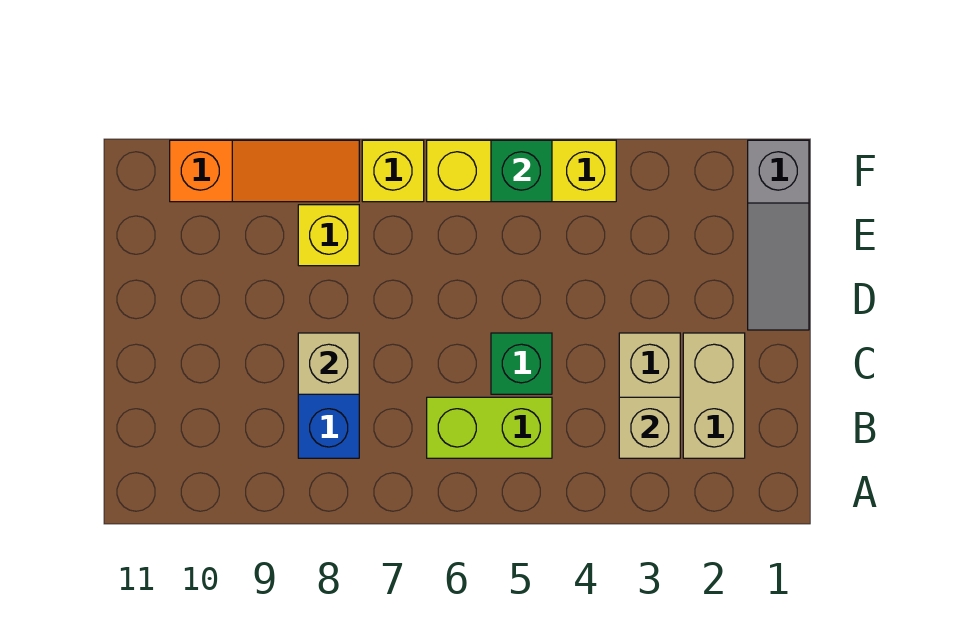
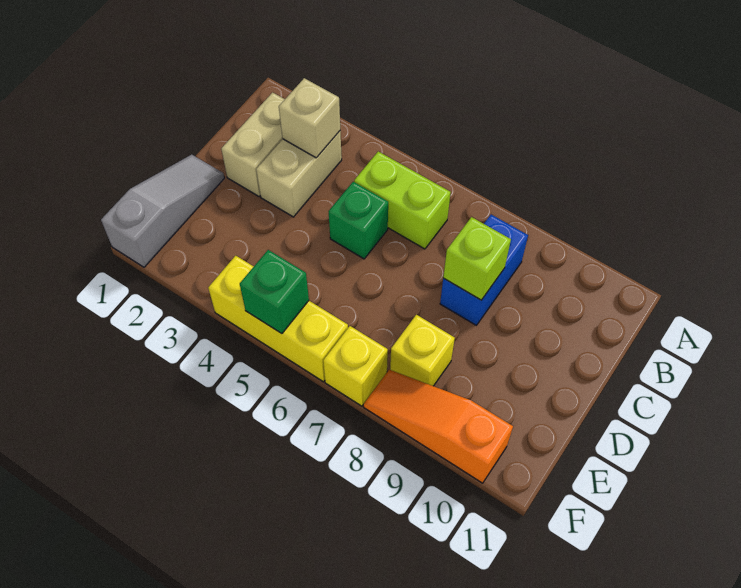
tan 1x1 brick [298,333,359,394] -> lime 1x1 brick [443,217,511,300]

